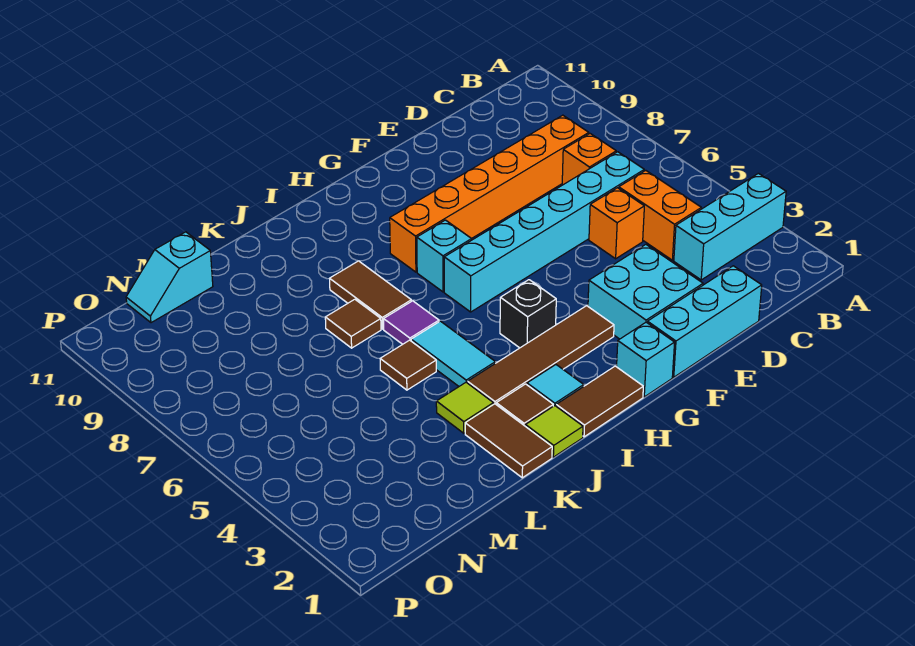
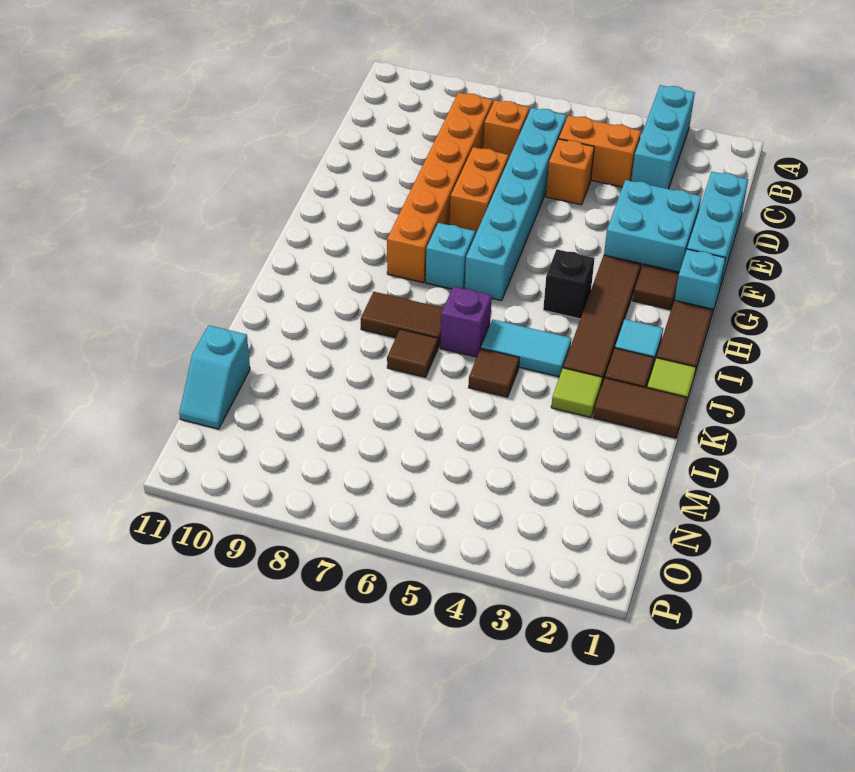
none -> orange 1x2 brick [450,147,509,235]
none -> brown 1x1 tile [633,264,679,310]
purple 1x1 tile [384,301,439,344] -> purple 1x1 brick [440,286,492,357]

